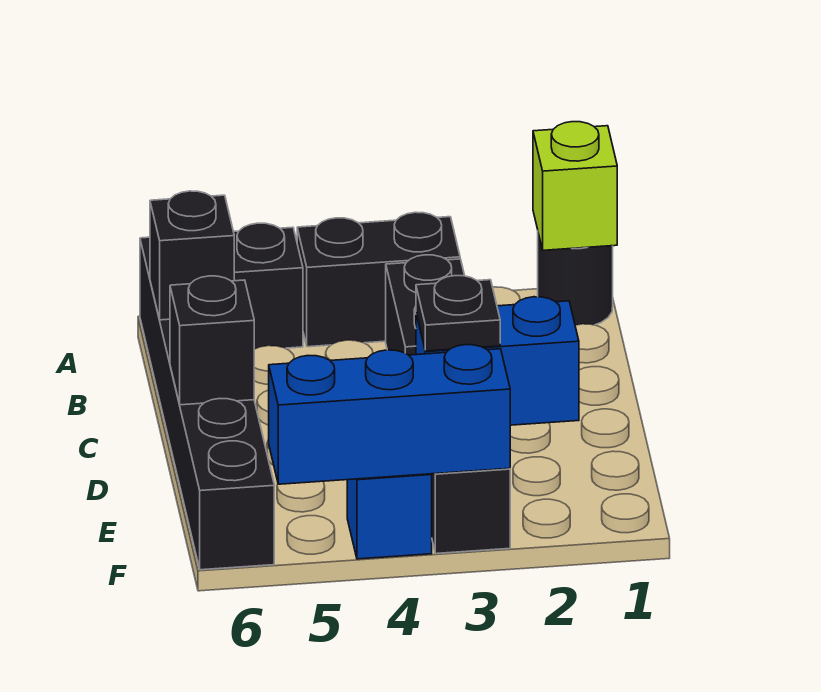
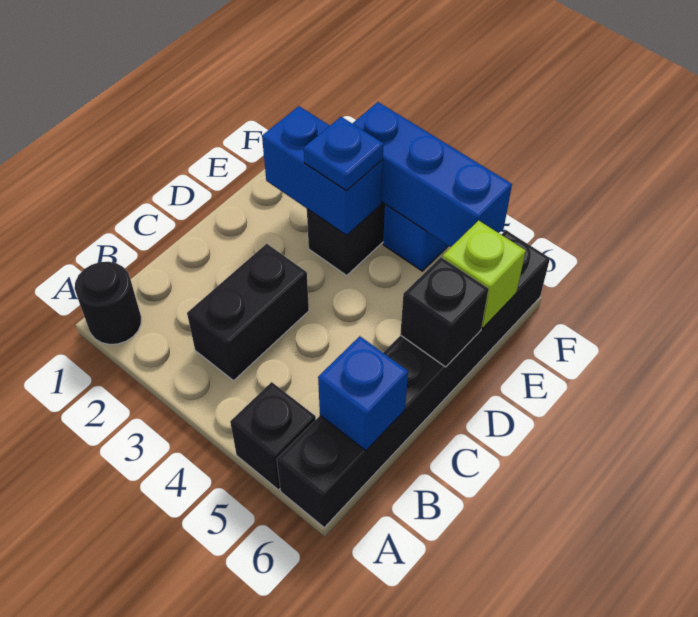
lime 1x1 brick [533,122,617,250] -> lime 1x1 brick moved to [443,220,526,328]
black 1x2 brick [297,212,460,347] -> none
black 1x1 brick [150,191,234,320] -> blue 1x1 brick [318,336,408,451]
black 1x1 plate [416,276,500,351] -> blue 1x1 plate [304,117,384,191]

